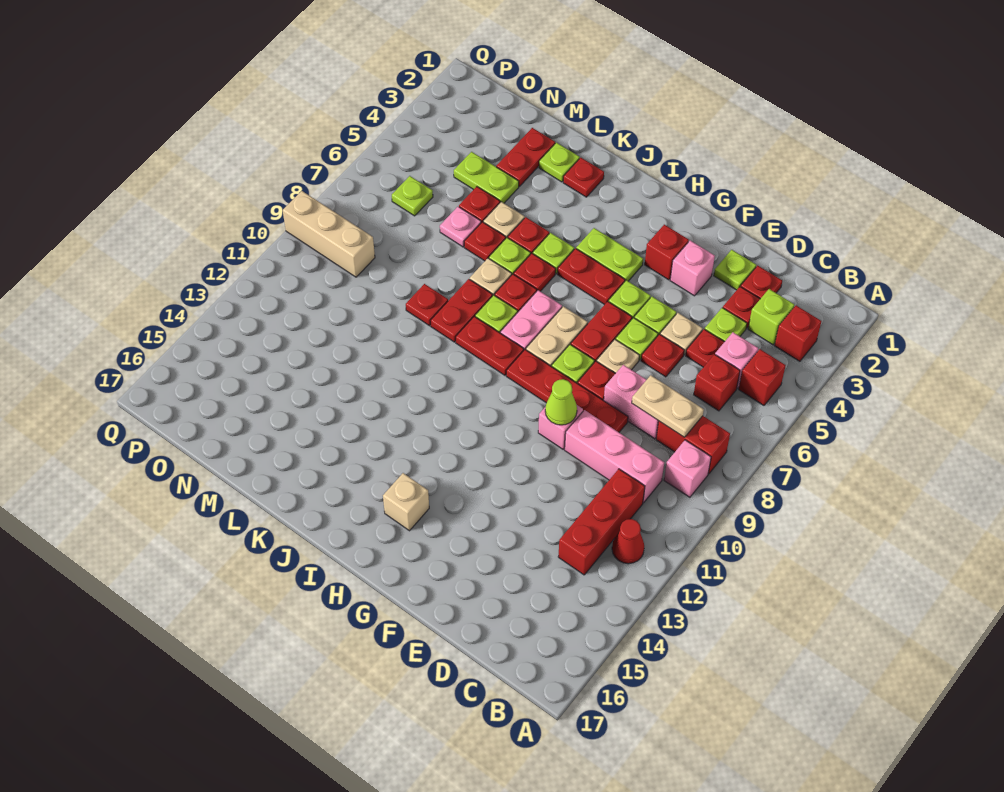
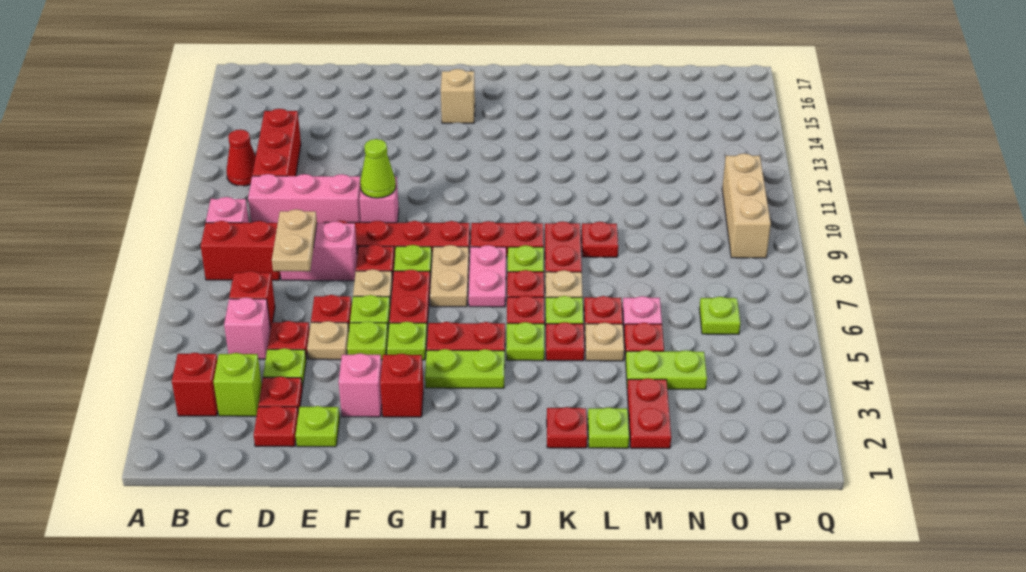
red 1x1 brick [739,349,786,405] -> none
tan 1x2 plate [632,375,704,437] -> tan 1x2 plate turned to [272,209,317,271]
tan 1x3 brick [283,191,375,277] -> tan 1x3 brick turned to [722,154,771,258]

